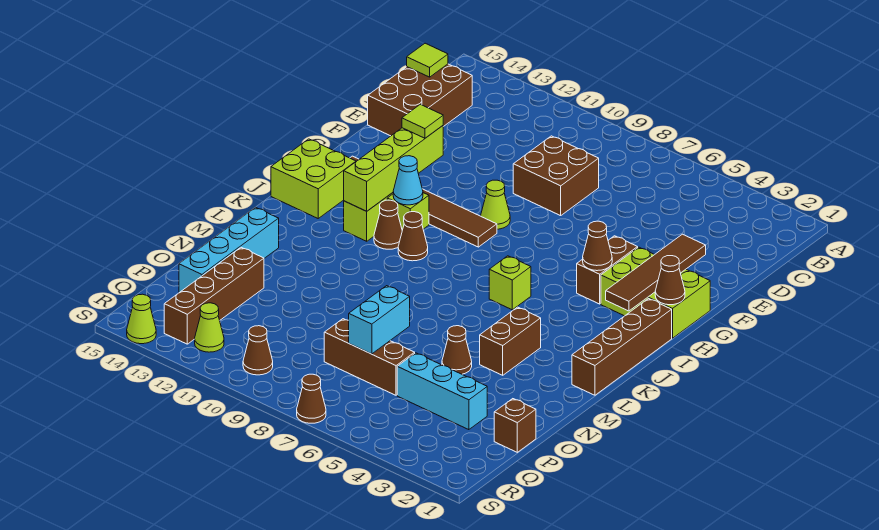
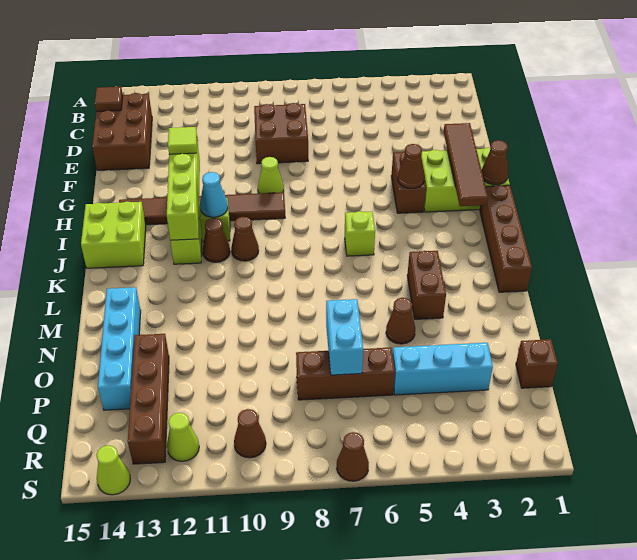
lime 1x1 tile [407,43,448,77] -> brown 1x1 tile [95,87,123,111]

